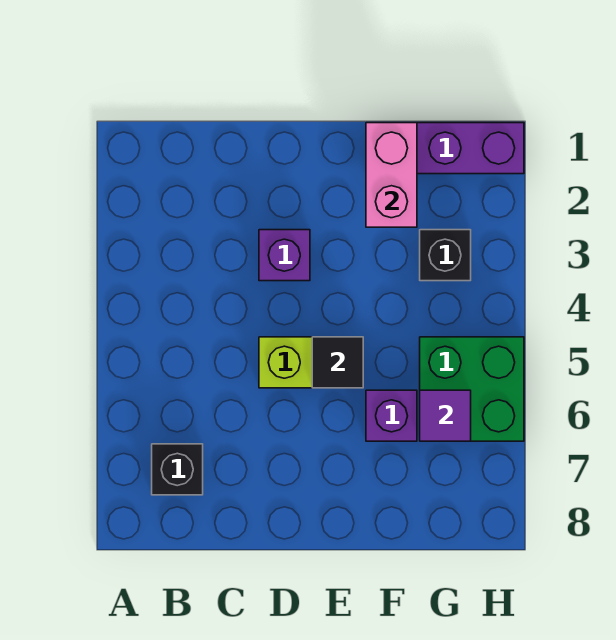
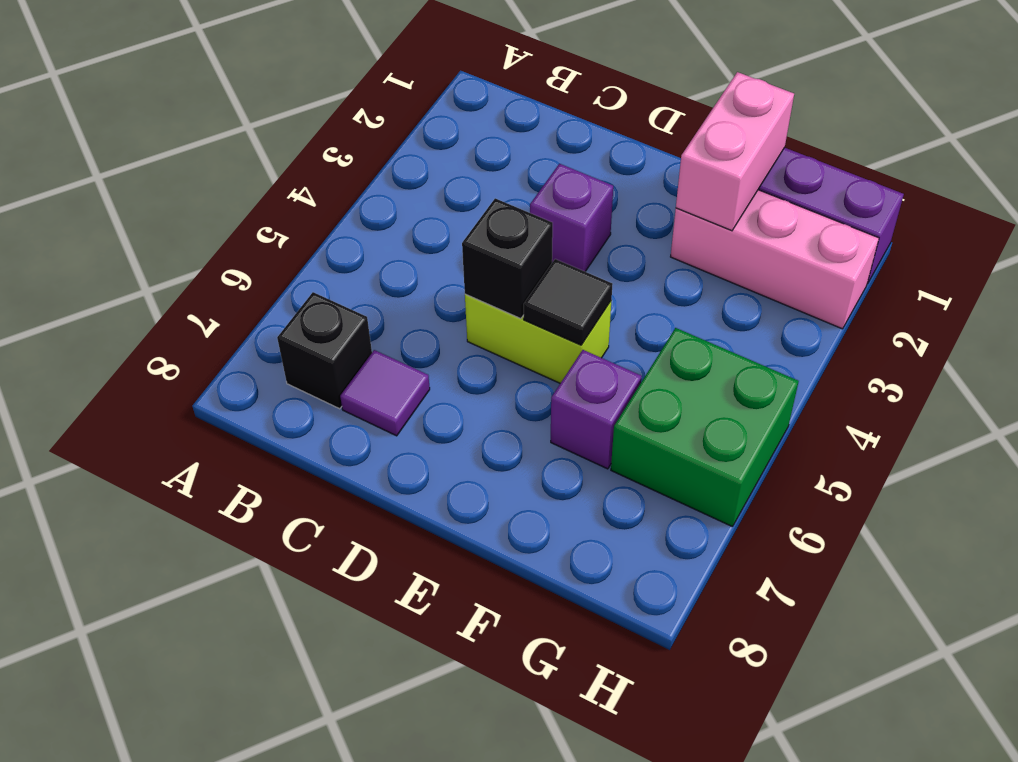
none -> pink 1x3 brick [671,190,879,329]
black 1x1 brick [420,230,471,281] -> black 1x1 brick moved to [462,198,553,319]
purple 1x1 tile [420,390,471,441] -> purple 1x1 tile moved to [340,350,430,436]

